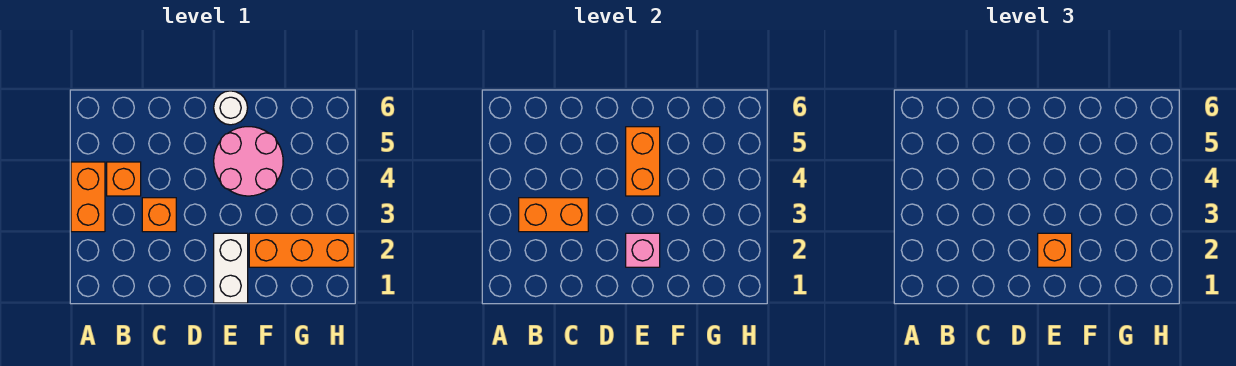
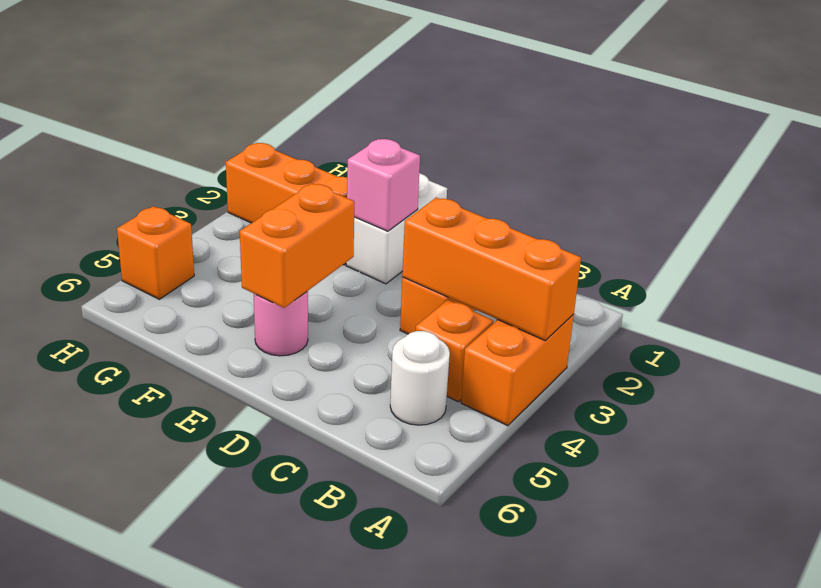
orange 1x2 brick [519,198,588,232] -> orange 1x3 brick [402,198,581,341]
orange 1x1 brick [1038,233,1072,267] -> orange 1x1 brick moved to [117,206,194,299]
pink 2x2 round brick [214,127,283,196] -> pink 1x1 round brick [254,291,308,356]
white 1x1 round brick [214,91,248,125] -> white 1x1 round brick moved to [390,331,450,425]

